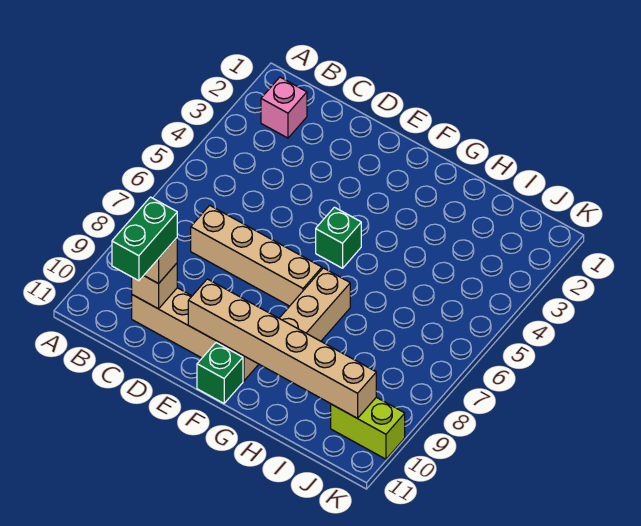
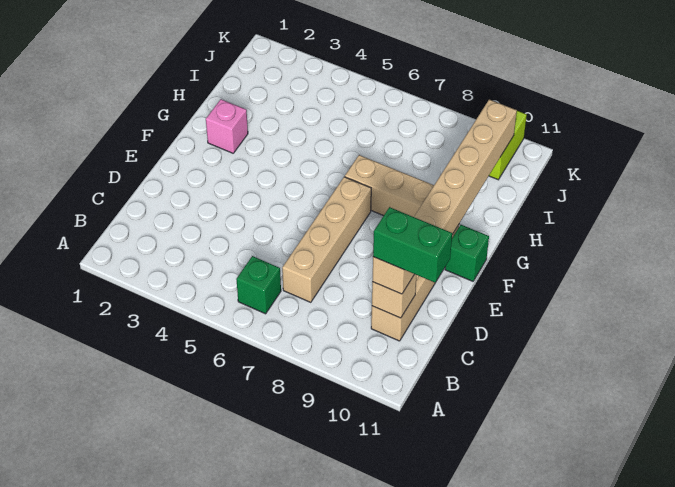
pink 1x1 brick [261,77,307,138] -> pink 1x1 brick moved to [206,99,248,153]
green 1x1 brick [316,207,361,268] -> green 1x1 brick moved to [236,256,281,314]

